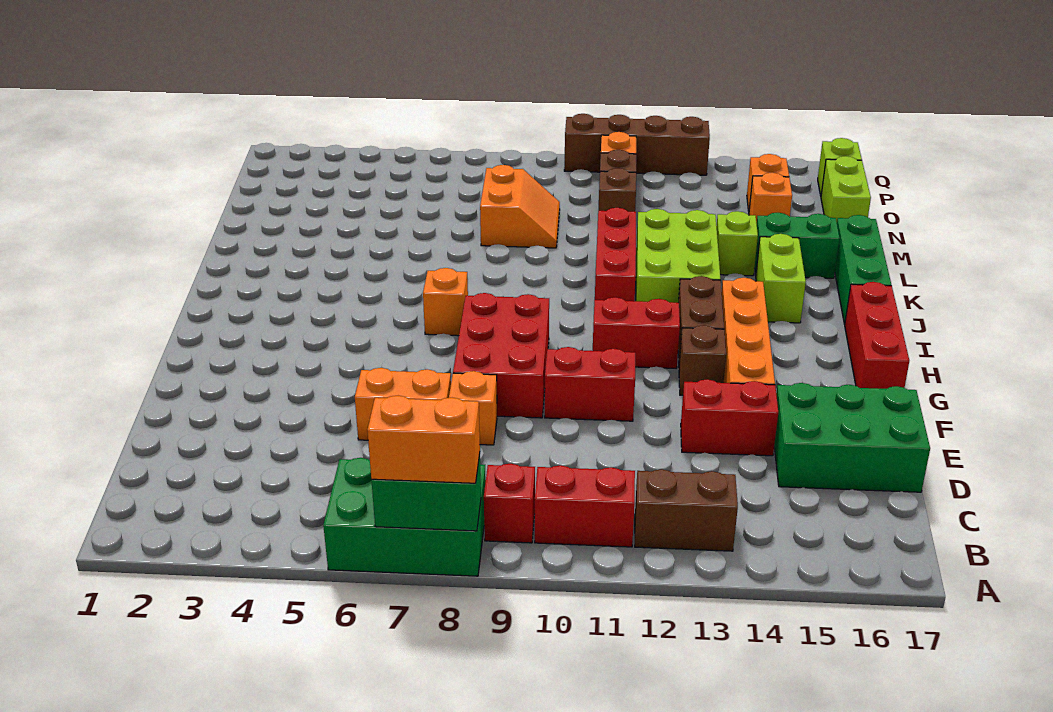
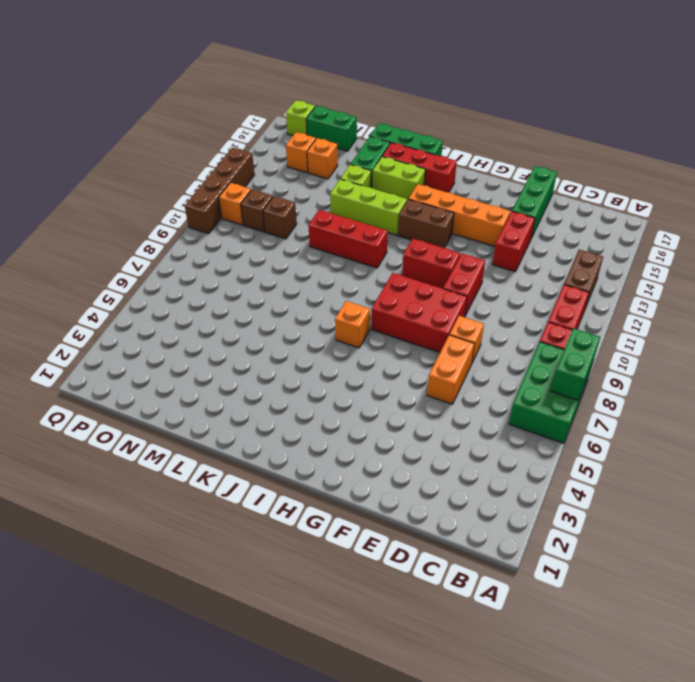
orange 1x2 brick [367,396,480,483] -> none
green 2x3 brick [774,383,930,492] -> green 1x3 brick [512,166,557,238]
brown 1x1 brick [679,325,726,395] -> none
red 1x3 brick [845,282,909,389] -> red 1x3 brick moved to [382,143,457,192]
red 1x2 brick [593,297,680,368] -> red 1x2 brick turned to [402,239,460,288]
lime 2x3 brick [636,209,721,303] -> lime 1x3 brick [330,179,407,235]
orange 2x2 slope [480,165,560,248] -> none
lime 1x2 brick [821,156,871,222] -> green 1x2 brick [307,106,357,151]

